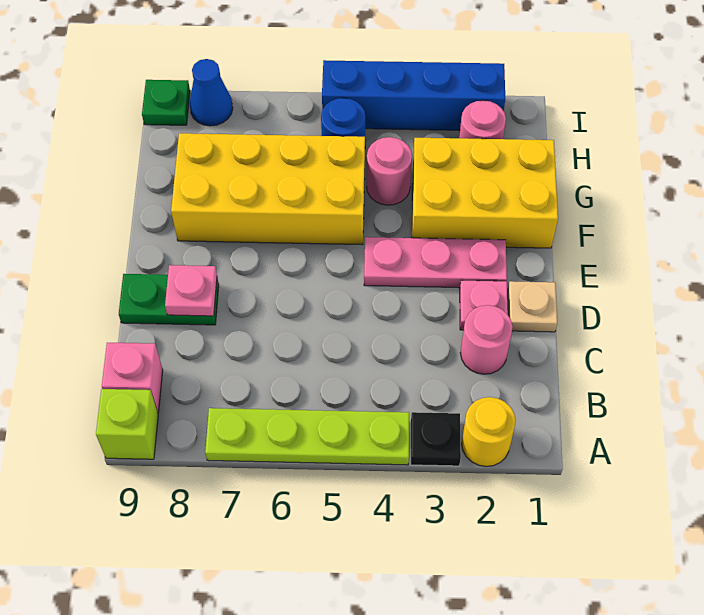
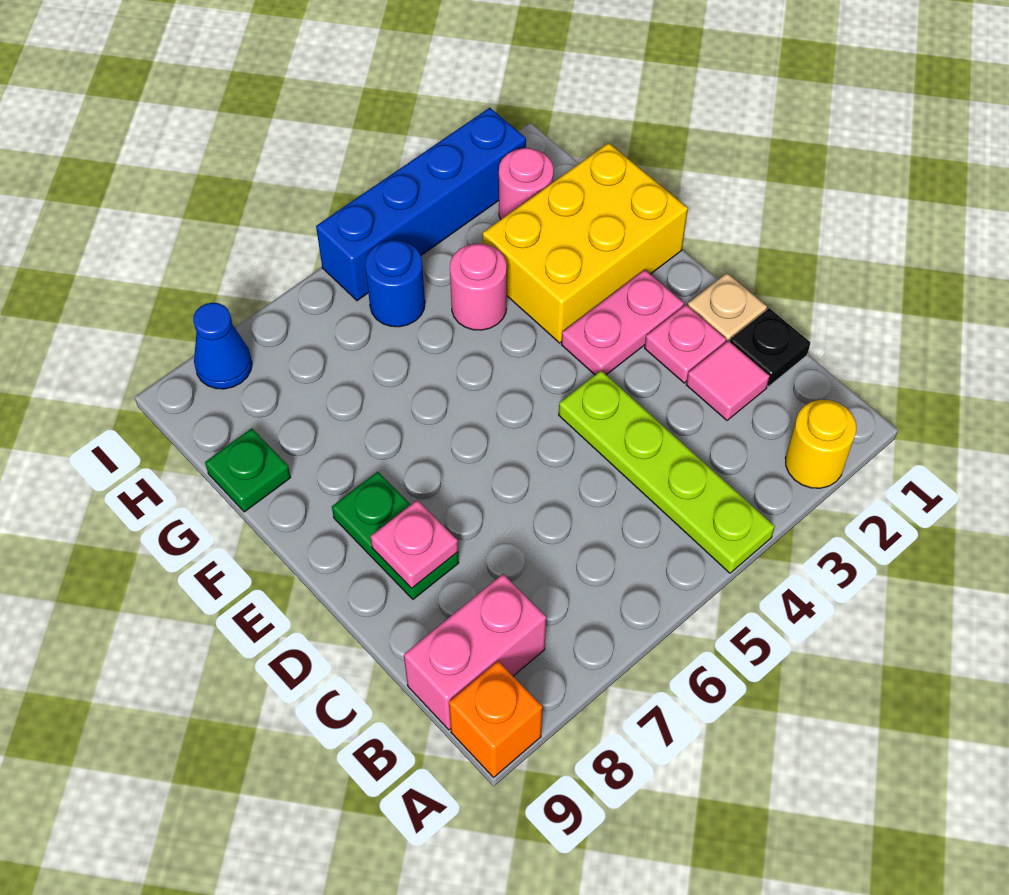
black 1x1 plate [411,412,461,466] -> black 1x1 plate moved to [730,308,810,387]
lime 1x4 plate [205,408,409,465] -> lime 1x4 plate turned to [559,371,775,573]
lime 1x1 brick [96,389,158,459] -> orange 1x1 brick [449,661,543,777]
pink 1x1 brick [102,343,163,412] -> pink 1x2 brick [404,574,546,730]
pink 1x1 round brick [460,305,513,374] -> pink 1x1 tile [686,341,770,420]
green 1x2 plate [119,274,219,325] -> green 1x2 plate turned to [332,472,459,599]
pink 1x3 plate [364,237,507,288] -> pink 1x2 plate [562,270,684,375]
yellow 2x4 brick [171,133,365,245] -> none
green 1x1 plate [142,80,190,125] -> green 1x1 plate moved to [205,428,291,512]

